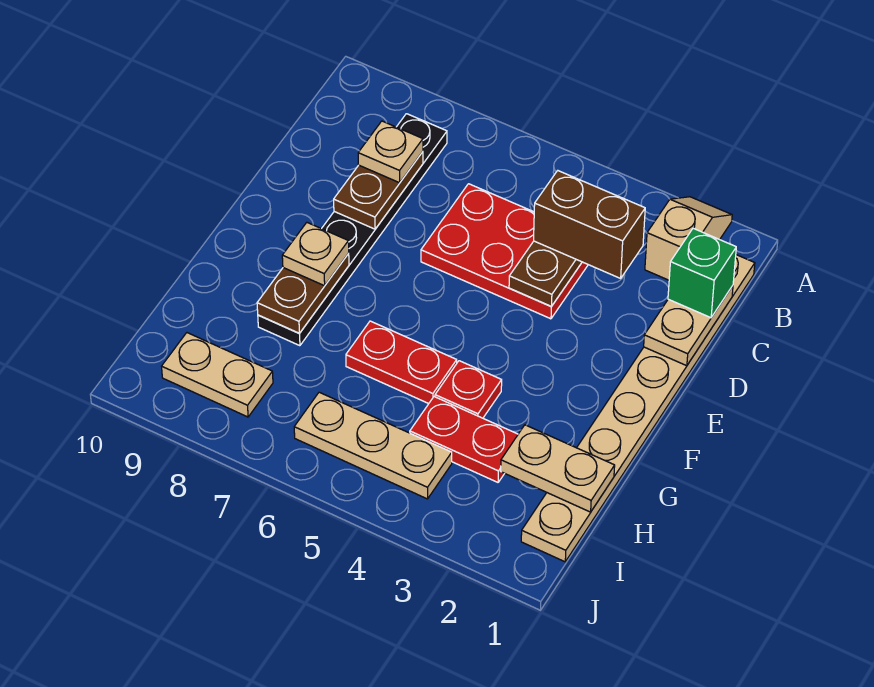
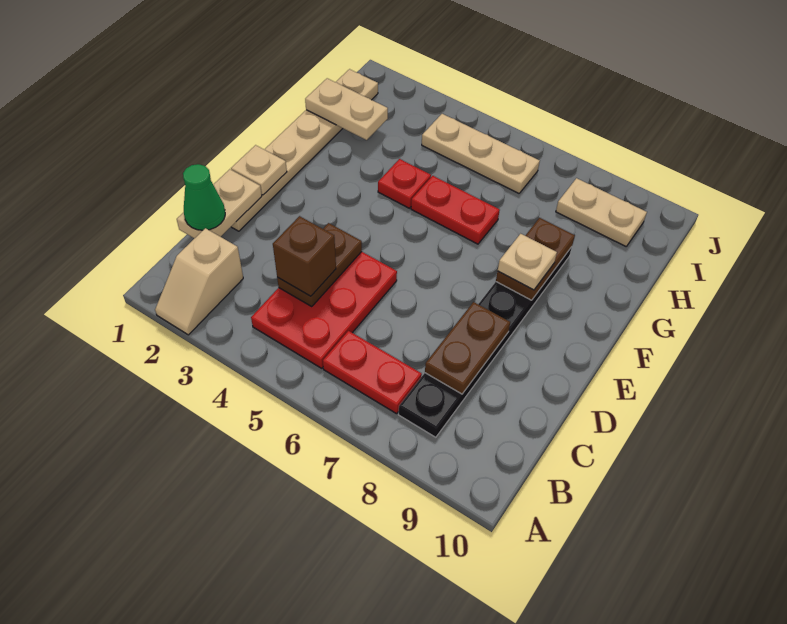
tan 1x8 plate [521,255,755,562] -> tan 1x6 plate [231,69,378,231]
green 1x1 brick [668,228,736,318] -> green 1x1 cone [183,164,225,230]
brown 1x2 brick [534,171,645,278] -> brown 1x1 brick [273,216,336,296]
red 2x3 plate [421,184,588,319] -> red 2x3 plate turned to [251,252,397,368]
tan 1x1 plate [358,121,423,183] -> tan 1x1 plate moved to [231,145,287,195]
red 1x2 plate [410,397,518,482] -> red 1x2 plate moved to [323,331,422,414]

